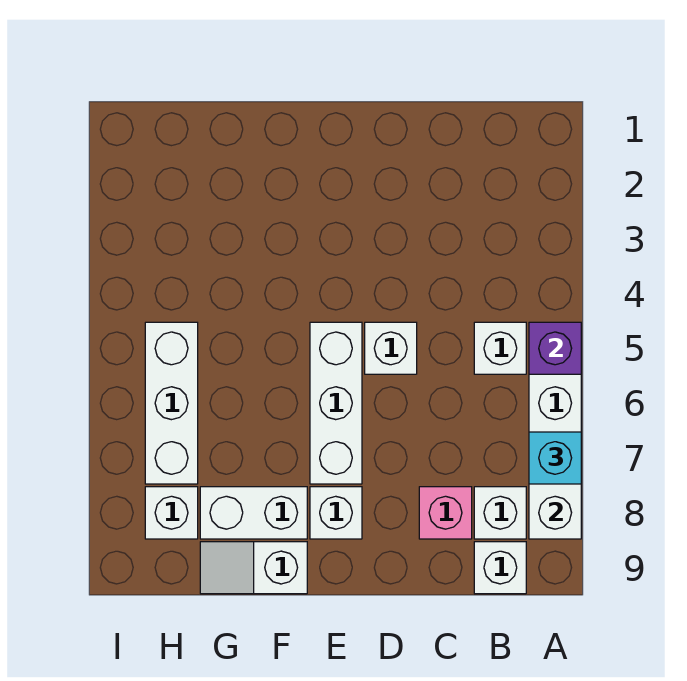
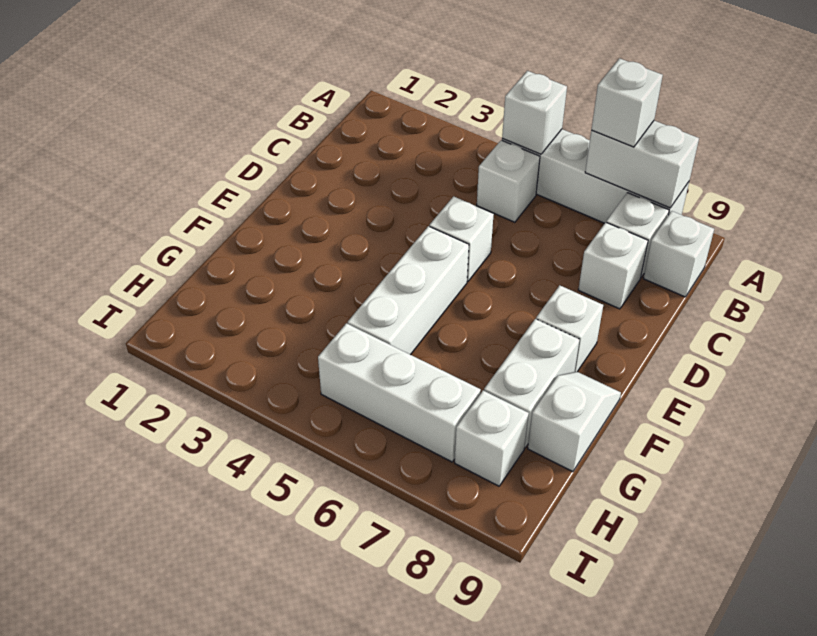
purple 1x1 brick [529,322,581,374] -> white 1x1 brick [502,71,567,154]
cyan 1x1 brick [529,432,581,484] -> white 1x1 brick [591,58,663,147]
pink 1x1 brick [419,487,472,539] -> white 1x1 brick [578,222,648,309]
white 1x3 brick [310,322,362,484] -> white 1x3 brick turned to [348,226,469,355]
white 1x2 slope [200,542,307,594] -> white 1x2 slope turned to [528,372,621,472]

